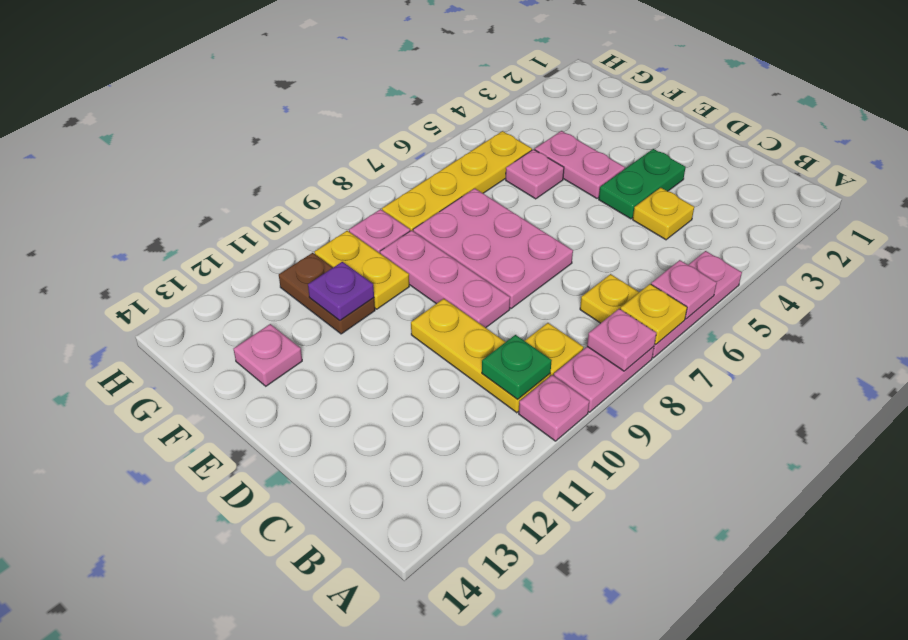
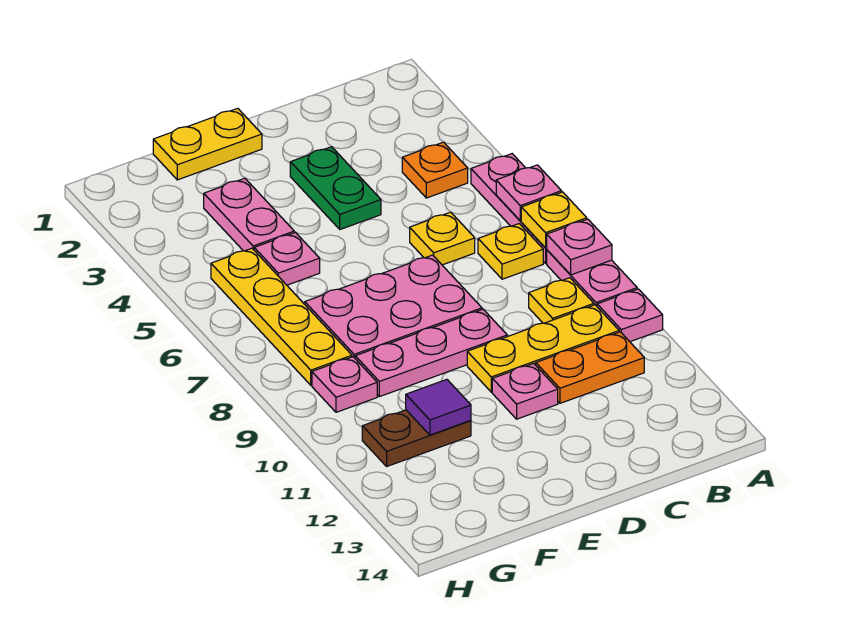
none -> orange 1x1 plate [402,142,468,198]
green 1x1 plate [482,335,552,400] -> none
none -> orange 1x2 plate [536,332,644,403]
yellow 1x1 plate [633,188,694,240] -> yellow 1x1 plate moved to [410,212,475,265]
pink 1x2 plate [535,131,625,198] -> pink 1x2 plate turned to [204,178,294,251]
yellow 1x2 plate [314,231,409,309] -> yellow 1x2 plate moved to [153,108,262,180]
purple 1x1 plate [308,262,374,320] -> purple 1x1 tile [406,379,471,435]
pink 1x1 plate [234,324,302,386] -> pink 1x1 plate moved to [492,363,558,419]

